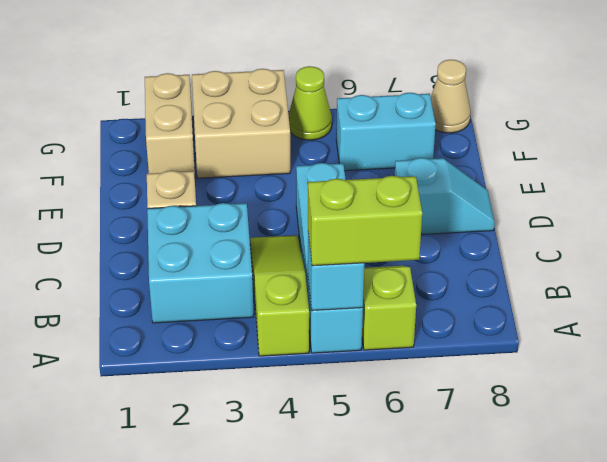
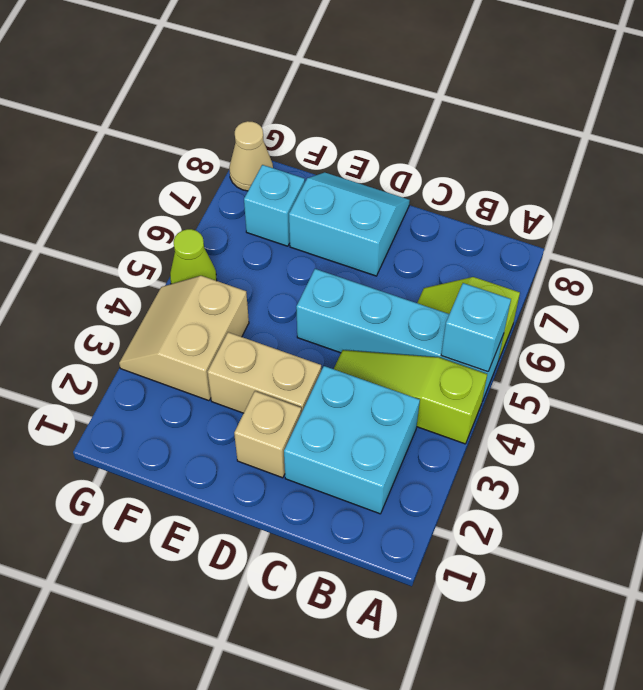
lime 1x2 brick [308,176,422,266] -> none
cyan 1x2 slope [395,158,495,235] -> cyan 2x2 slope [289,172,410,276]
tan 1x2 brick [145,73,195,176] -> tan 1x2 brick moved to [207,332,321,413]
tan 2x2 brick [192,69,290,178] -> tan 2x2 slope [119,276,249,401]
cyan 1x2 brick [336,93,436,171] -> cyan 1x1 brick [244,165,305,246]

